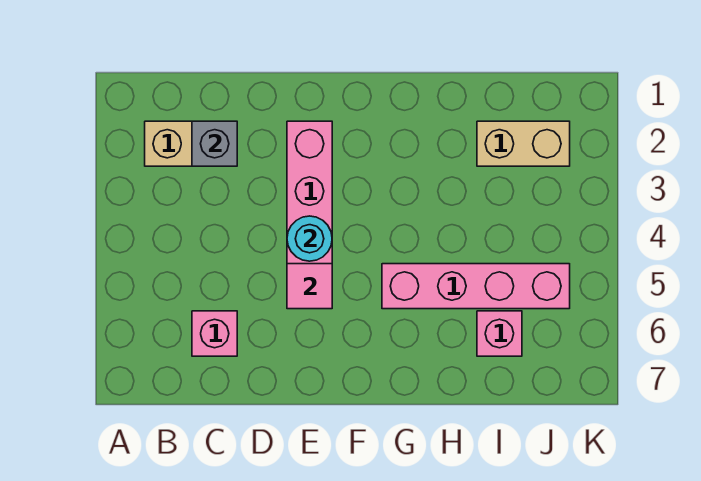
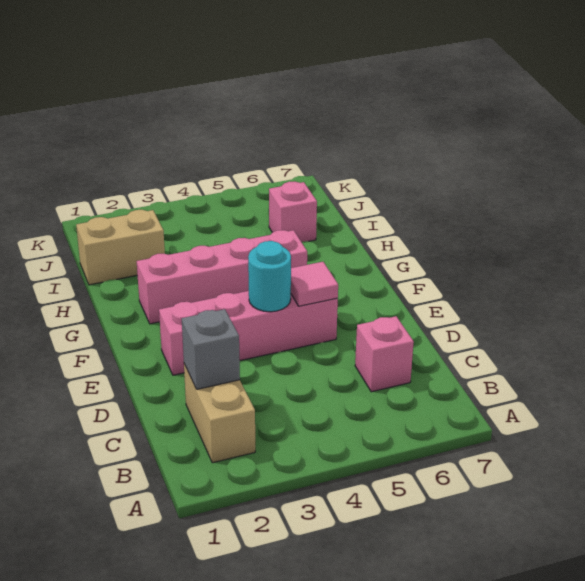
pink 1x4 brick [382,264,570,309] -> pink 1x4 brick turned to [137,230,307,324]
tan 1x2 brick [477,121,570,166] -> tan 1x2 brick turned to [76,210,165,285]

